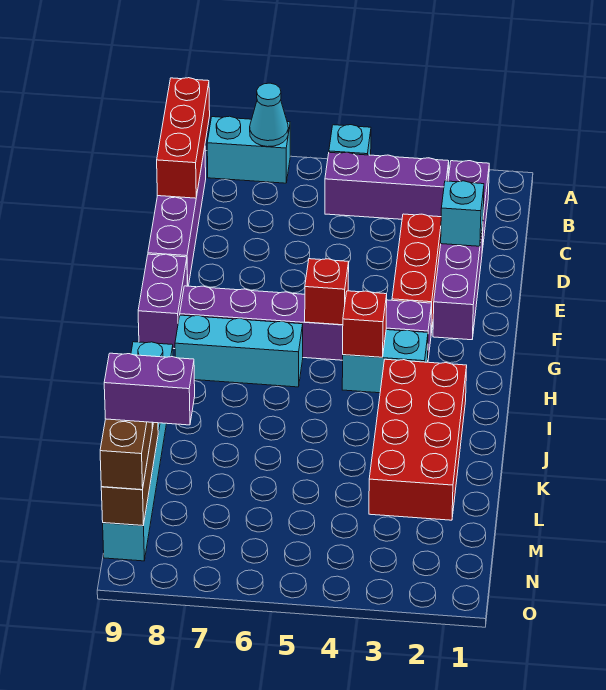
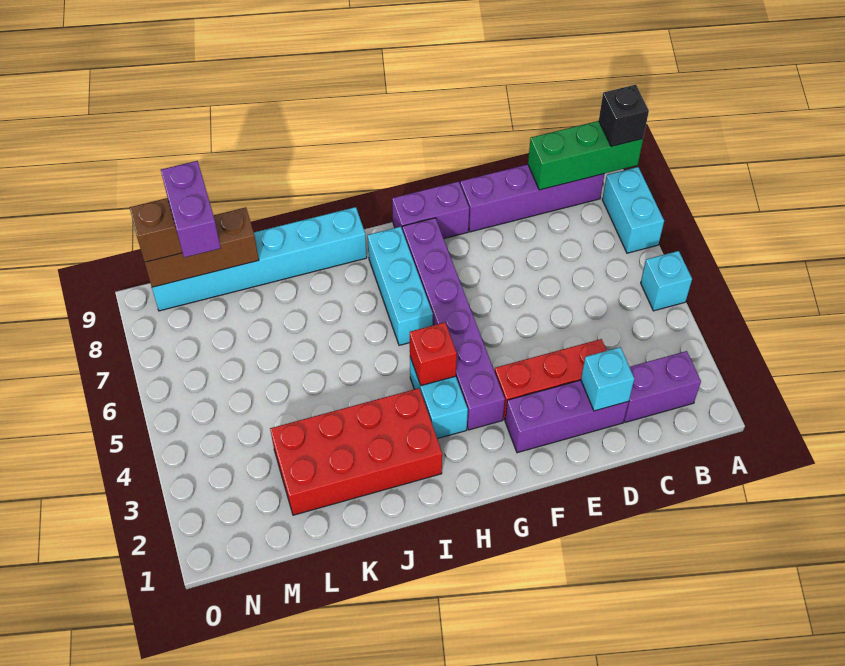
cyan 1x1 cone [250,83,288,147] -> none
red 1x3 brick [157,78,210,198] -> green 1x3 brick [528,121,643,190]
none -> black 1x1 brick [599,85,649,146]
purple 1x3 brick [325,152,449,219] -> none
red 1x1 brick [305,259,349,325] -> none

